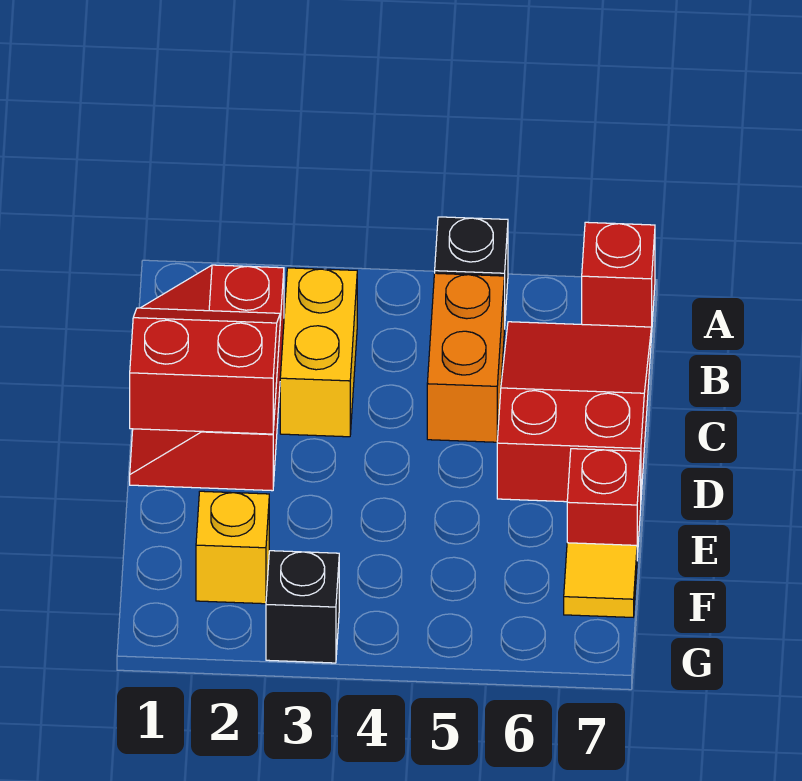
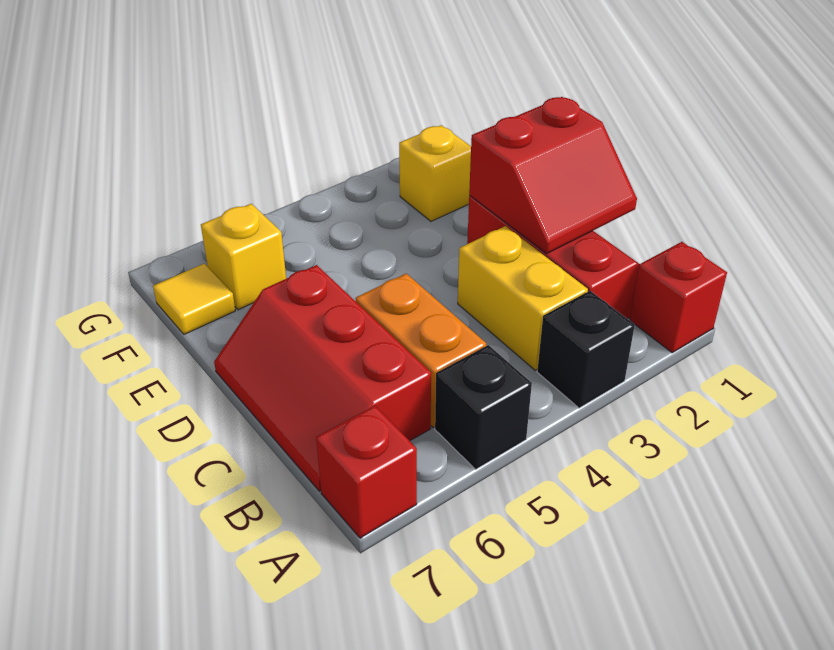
red 2x3 slope [497,322,652,502] -> red 2x3 slope turned to [214,265,431,491]
red 1x1 brick [567,449,641,557] -> red 1x1 brick moved to [630,242,727,353]
none -> yellow 1x1 brick [201,204,286,310]
black 1x1 brick [266,551,339,663] -> black 1x1 brick moved to [537,291,635,408]

